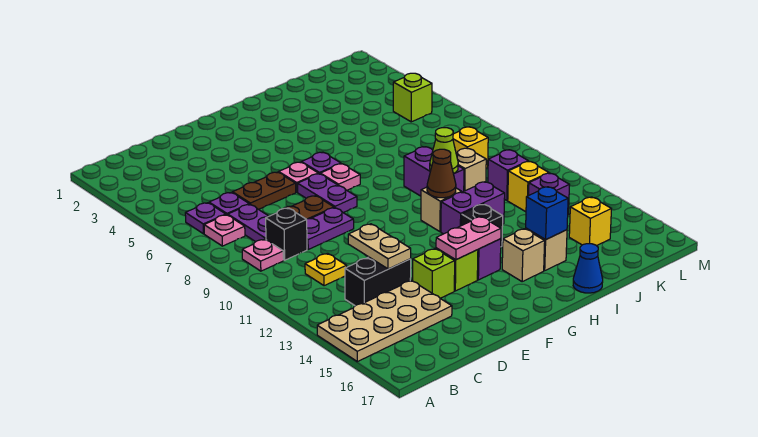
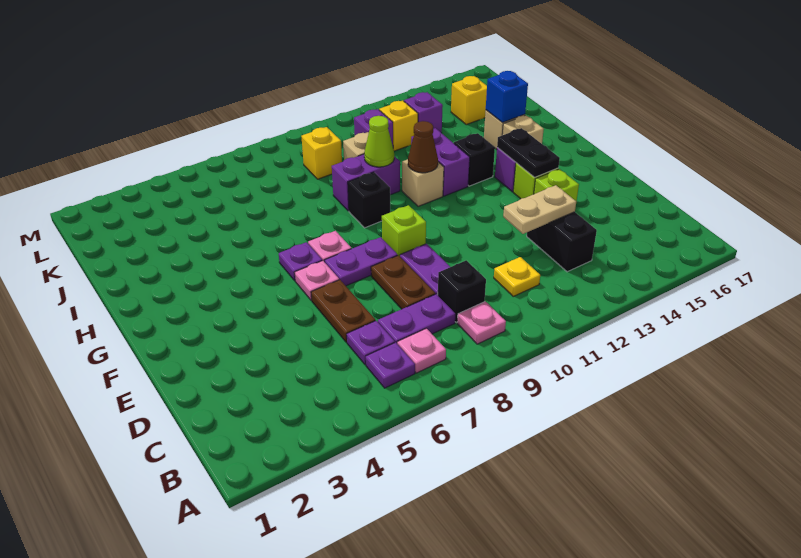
tan 2x4 plate [317,281,452,362] -> none
pink 1x2 plate [436,217,501,260] -> black 1x2 plate [497,128,560,177]
none -> black 1x1 brick [348,172,390,228]
blue 1x1 cone [573,244,603,293] -> none
lime 1x1 brick [393,73,432,122] -> lime 1x1 brick moved to [382,205,426,256]

